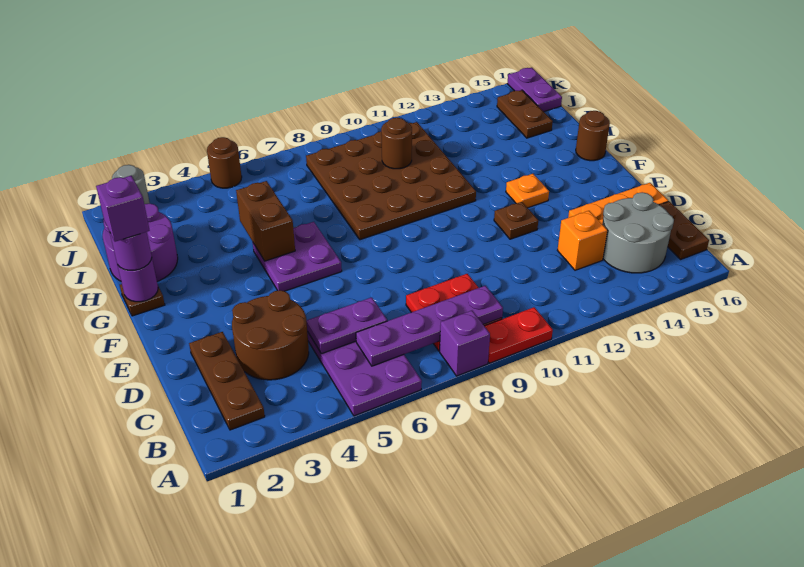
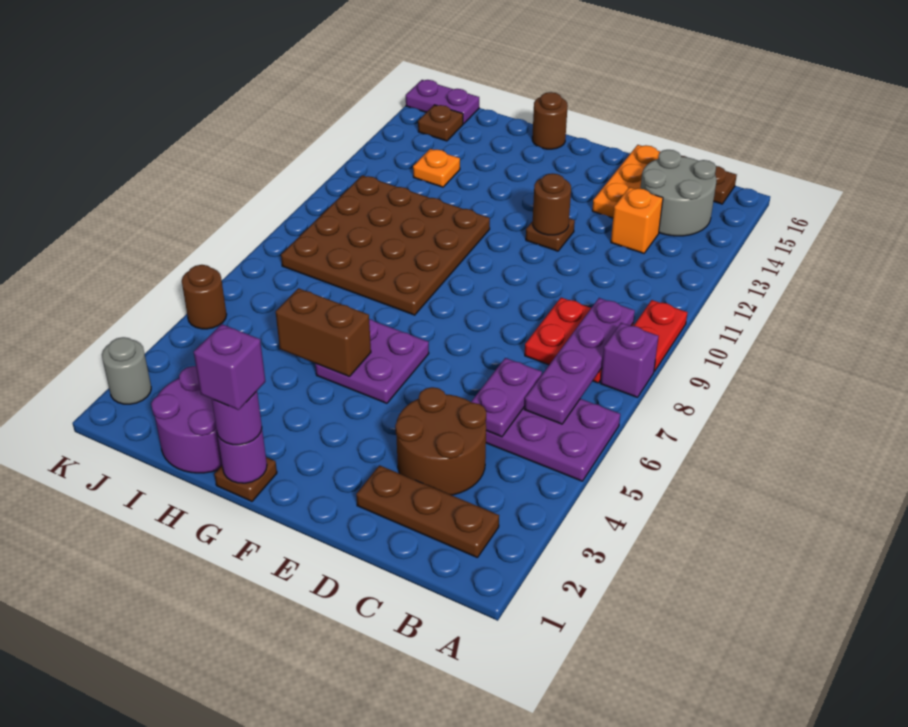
orange 1x1 plate [506,174,549,208] -> orange 1x1 plate moved to [413,149,460,187]
brown 1x1 round brick [381,118,412,169] -> brown 1x1 round brick moved to [533,173,571,235]
brown 1x2 plate [497,90,553,138] -> brown 1x1 plate [418,105,463,141]

